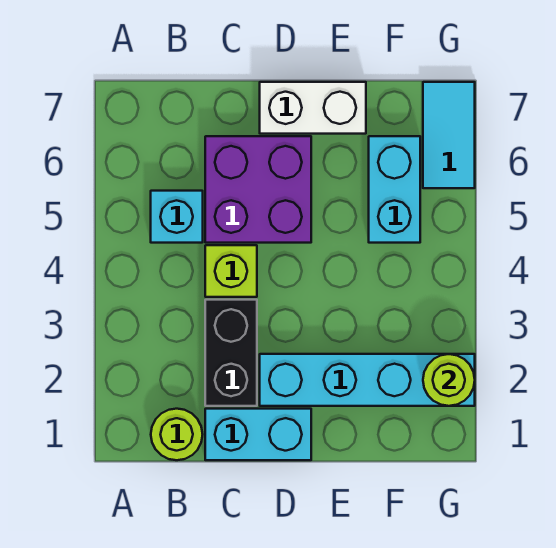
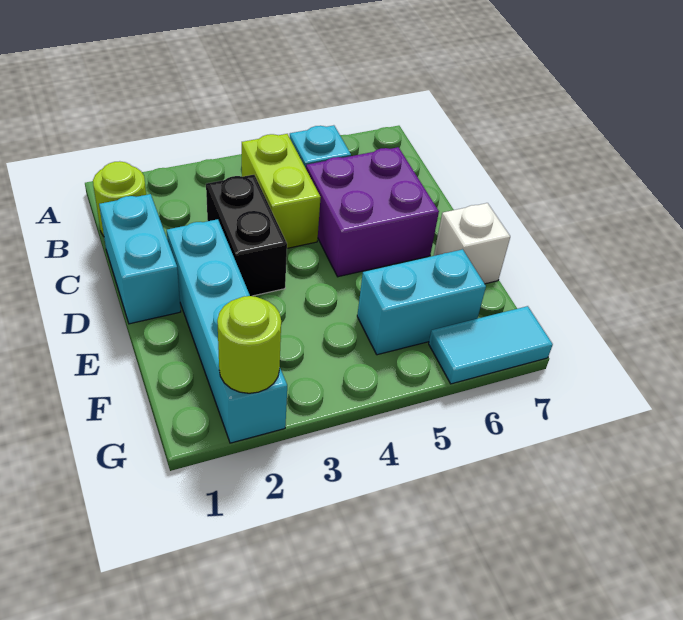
black 1x2 brick [205,300,257,406] -> black 1x2 brick turned to [206,175,287,296]
lime 1x1 brick [205,245,257,297] -> lime 1x2 brick [242,134,321,248]
white 1x2 brick [260,82,366,134] -> white 1x1 brick [434,203,510,284]

